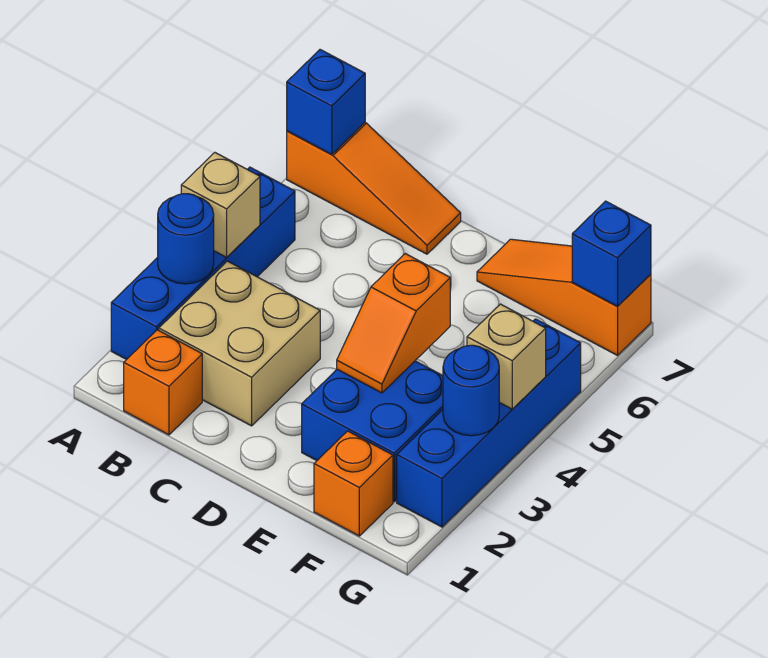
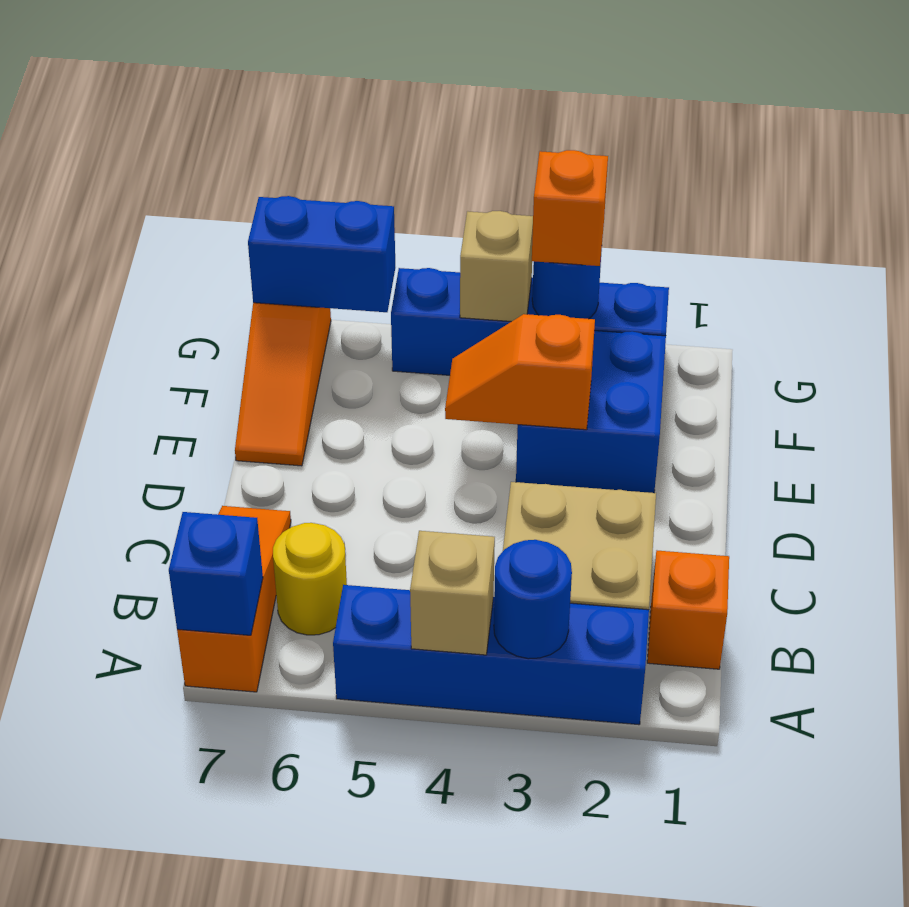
none -> yellow 1x1 round brick [273,523,347,635]
orange 1x2 slope [337,254,450,393] -> orange 1x2 slope turned to [445,314,595,430]
orange 1x1 brick [314,431,393,536] -> orange 1x1 brick moved to [532,150,608,266]
blue 1x1 brick [572,201,651,306] -> blue 1x2 brick [248,196,395,312]

